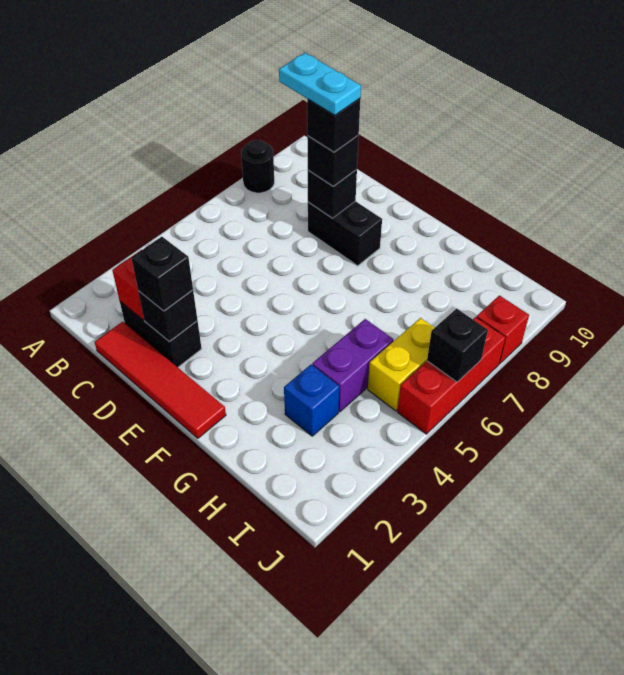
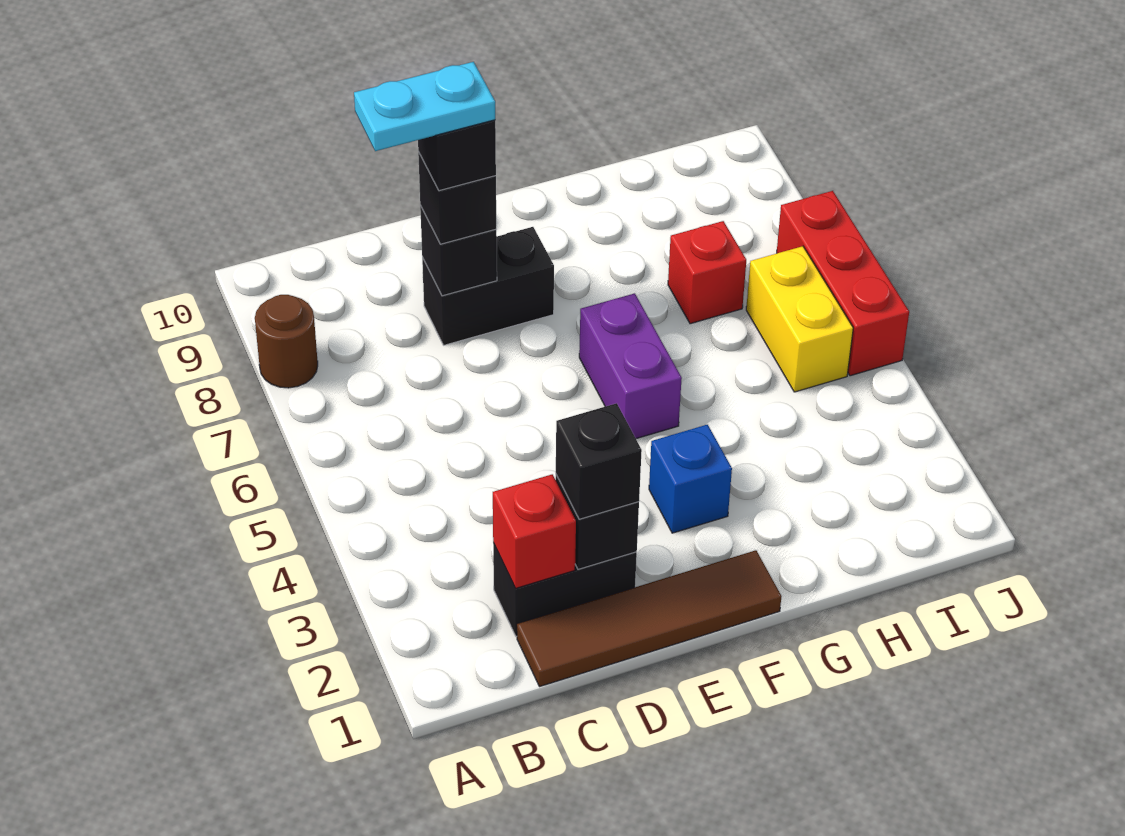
black 1x1 round brick [241,140,274,193] -> brown 1x1 round brick [255,295,318,388]
red 1x4 tile [95,322,226,438] -> brown 1x4 tile [517,550,782,687]
blue 1x1 brick [284,365,339,436] -> blue 1x1 brick moved to [649,425,732,533]
purple 1x2 brick [312,319,393,412] -> purple 1x2 brick moved to [579,293,682,439]
black 1x1 brick [427,309,488,382] -> none
red 1x1 brick [477,295,529,364] -> red 1x1 brick moved to [668,221,746,324]

